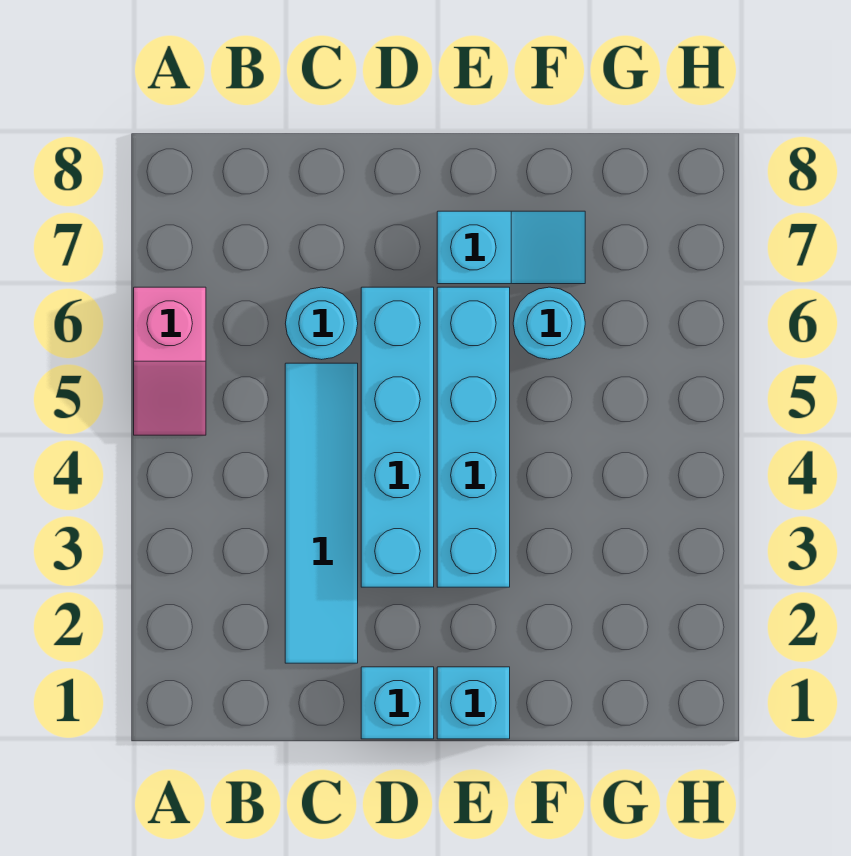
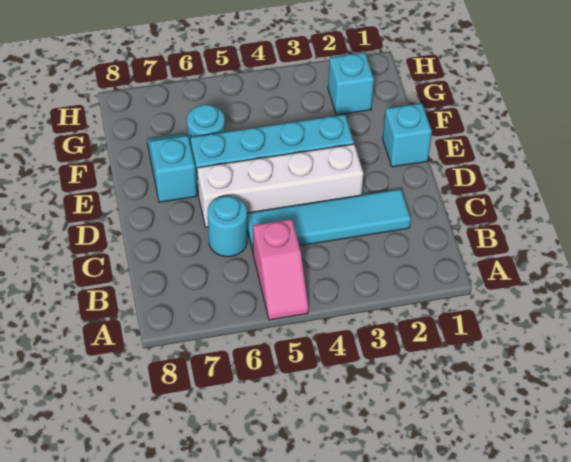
pink 1x2 slope [134,287,206,435] -> pink 1x2 slope turned to [253,219,308,320]
cyan 1x1 brick [361,667,434,739] -> cyan 1x1 brick moved to [328,53,374,115]
cyan 1x4 brick [361,287,434,587] -> white 1x4 brick [197,144,363,227]

